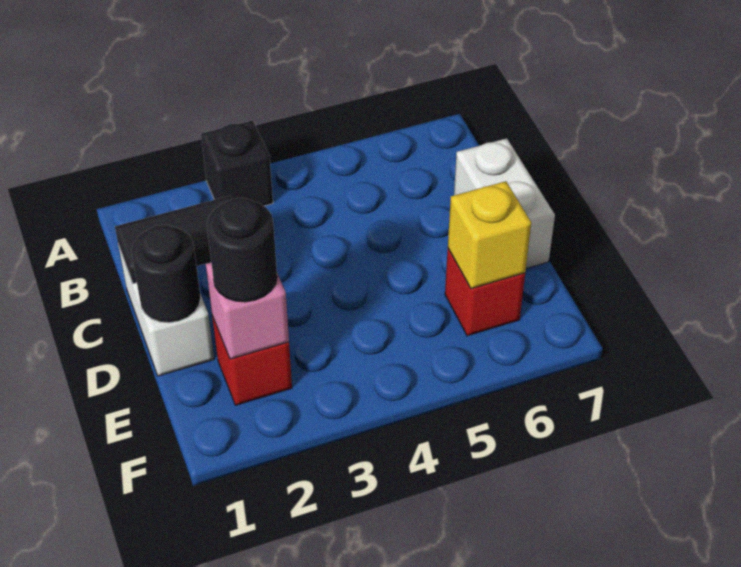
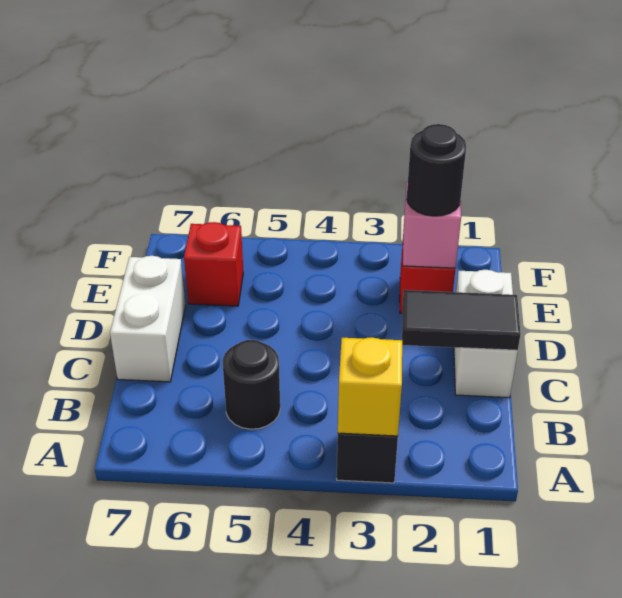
black 1x1 round brick [131,225,201,323] -> black 1x1 round brick moved to [222,340,280,429]
yellow 1x1 brick [448,181,531,289] -> yellow 1x1 brick moved to [338,337,402,436]

